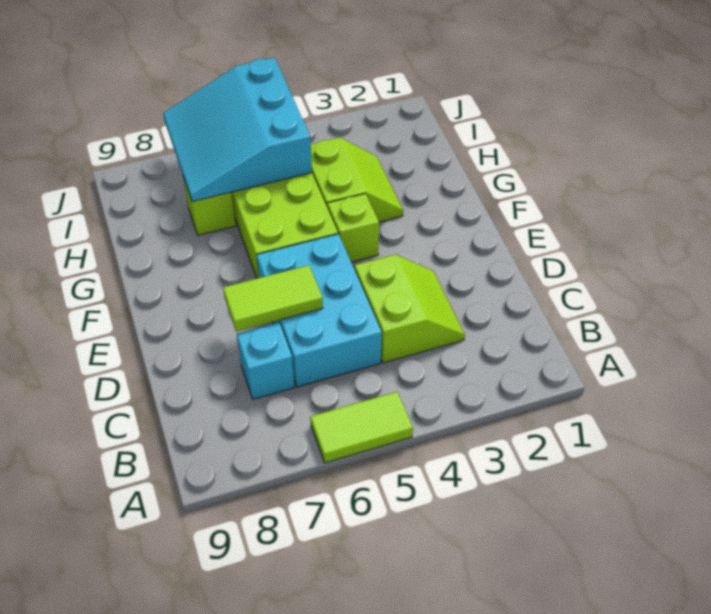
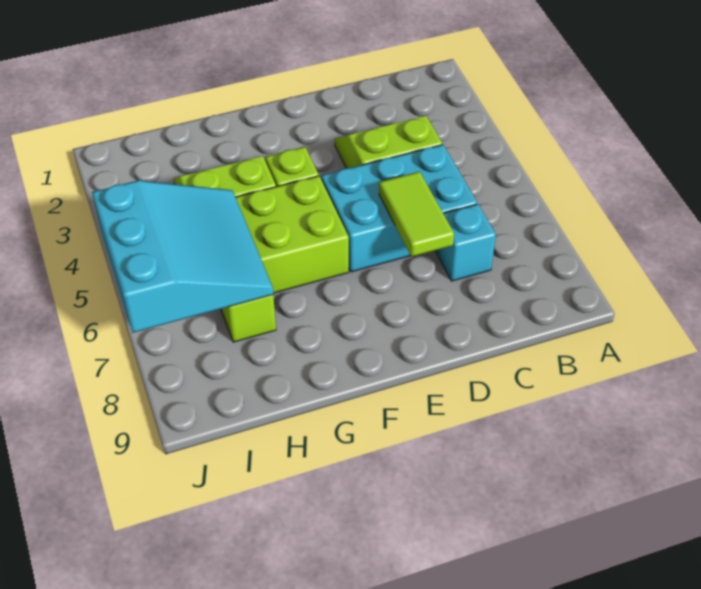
lime 1x2 tile [310,392,413,463] -> none
cyan 3x3 slope [163,58,312,202] -> cyan 3x3 slope turned to [92,181,273,333]

